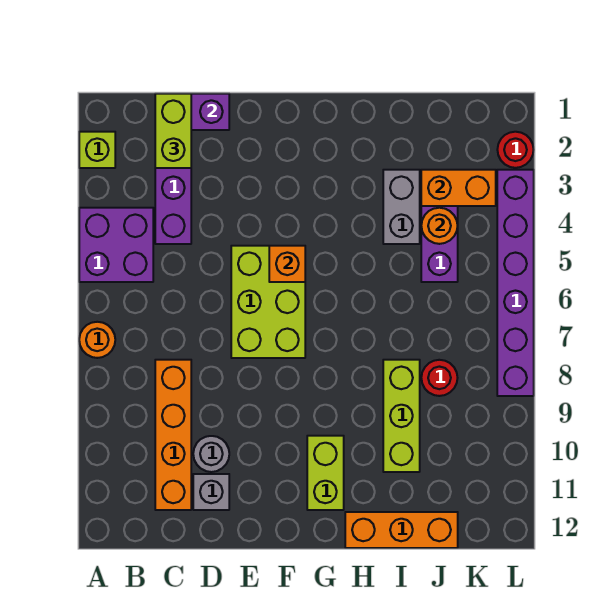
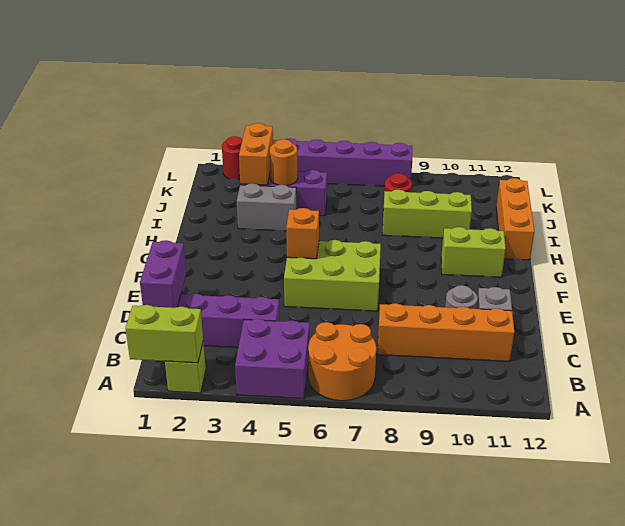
orange 1x1 round brick [79,322,115,358] -> orange 2x2 round brick [308,322,376,401]
lime 1x2 brick [155,94,191,168] -> lime 1x2 brick moved to [125,305,203,363]

